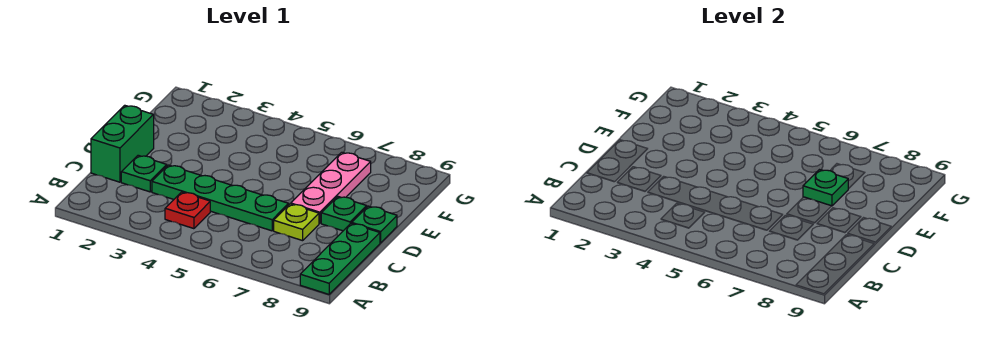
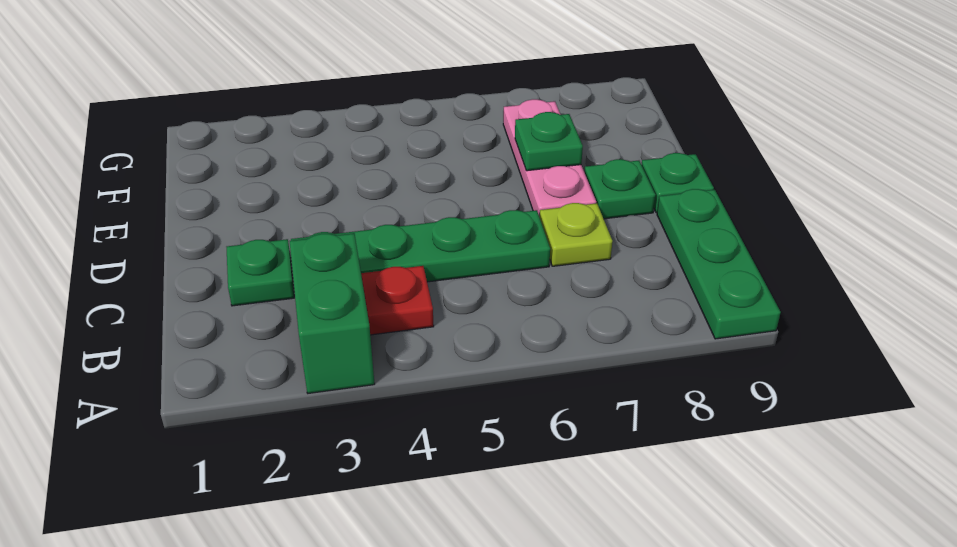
green 1x2 brick [91,105,154,182] -> green 1x2 brick moved to [290,233,375,393]

